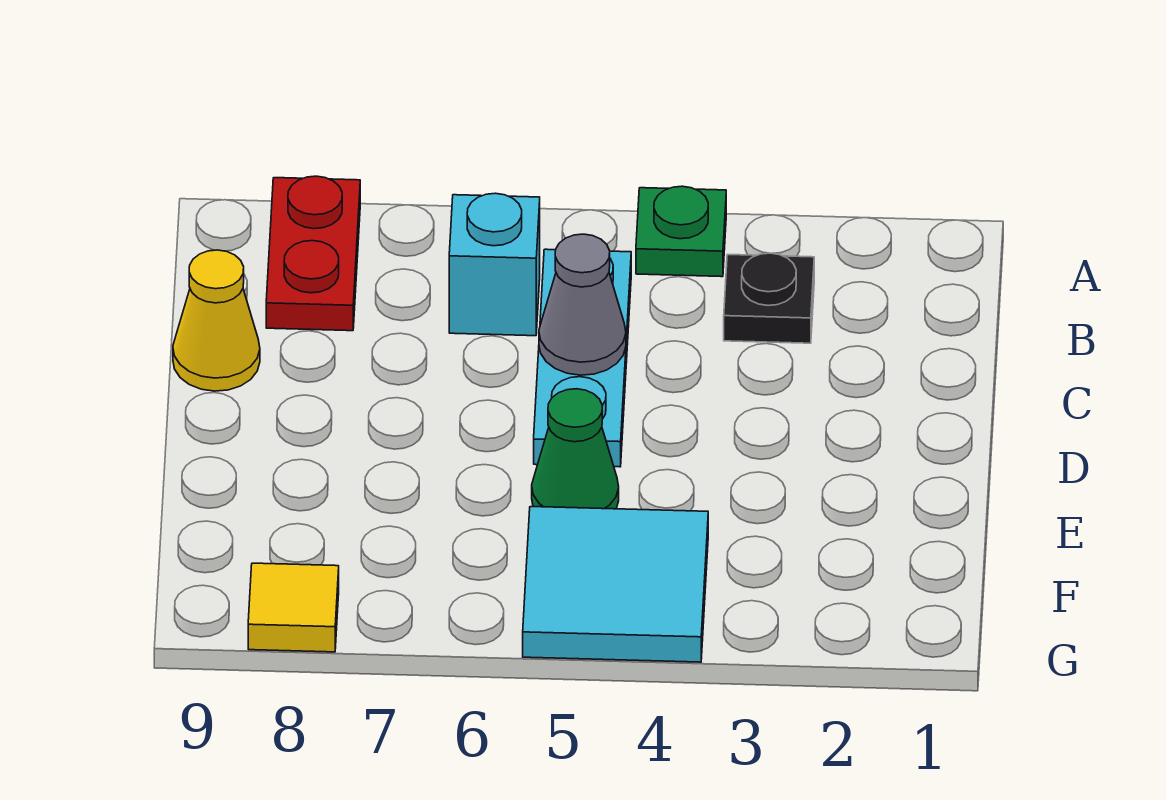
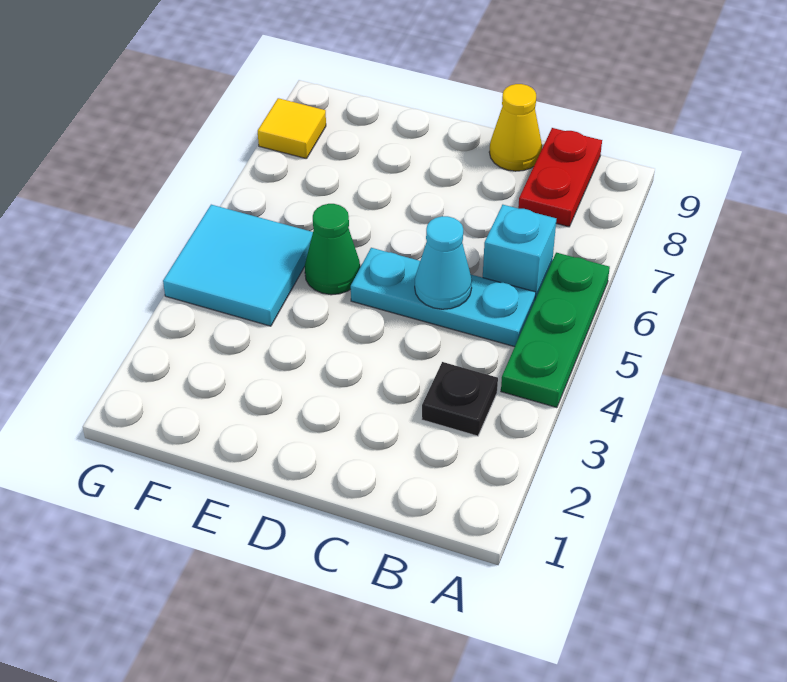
green 1x1 plate [636,186,726,277] -> green 1x3 plate [501,253,610,408]
red 1x2 plate [266,176,360,331] -> red 1x2 plate turned to [518,128,602,227]
grey 1x1 cone [539,234,626,375] -> cyan 1x1 cone [415,216,472,309]

